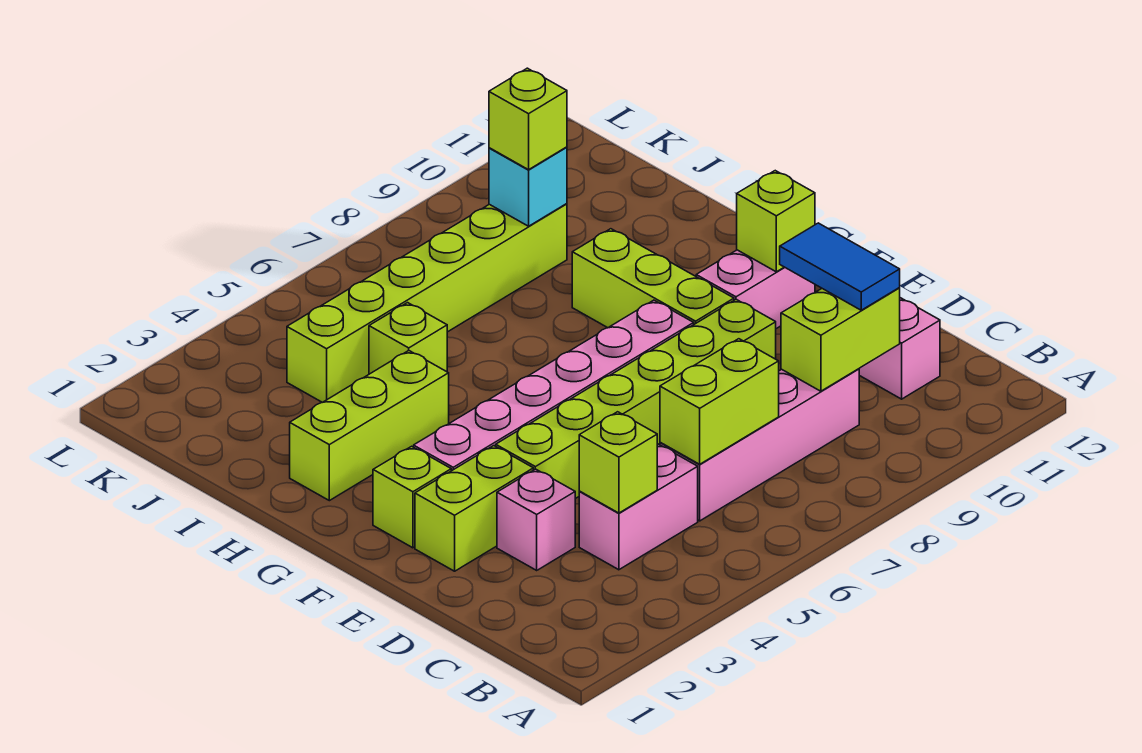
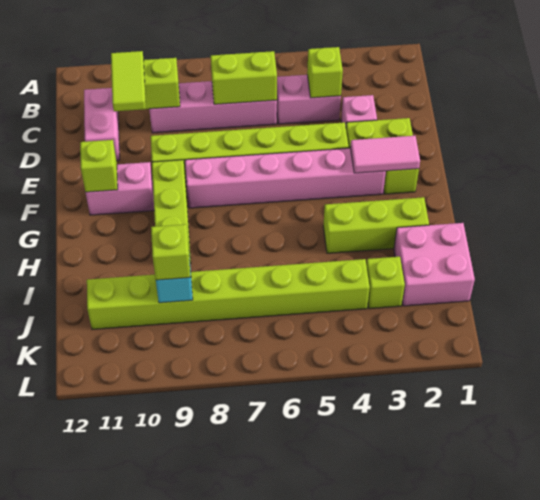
blue 1x2 tile [780,223,900,310] -> lime 1x2 tile [111,51,146,111]
none -> pink 1x2 tile [350,136,420,173]
none -> pink 2x2 brick [394,223,475,306]
lime 1x1 brick [369,303,447,374] -> lime 1x1 brick moved to [366,257,405,309]
lime 1x6 brick [287,204,567,402] -> lime 1x8 brick [87,259,370,329]

